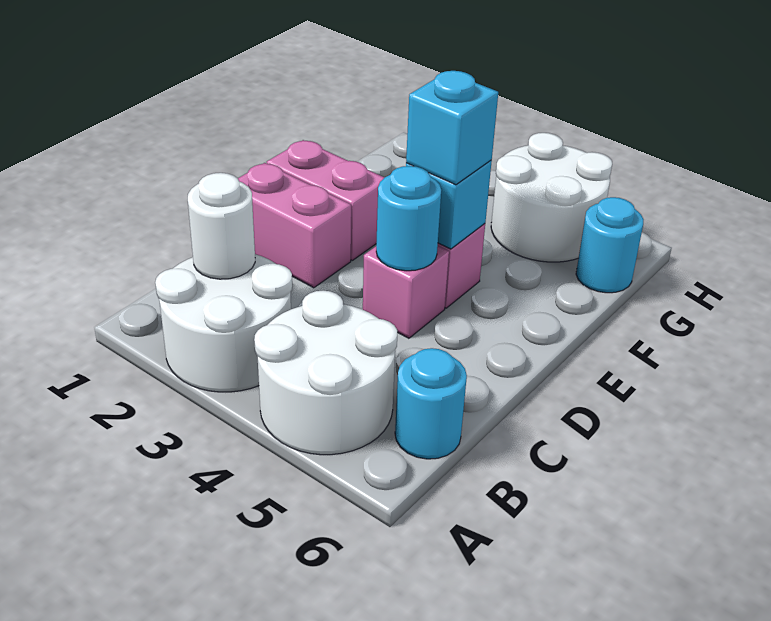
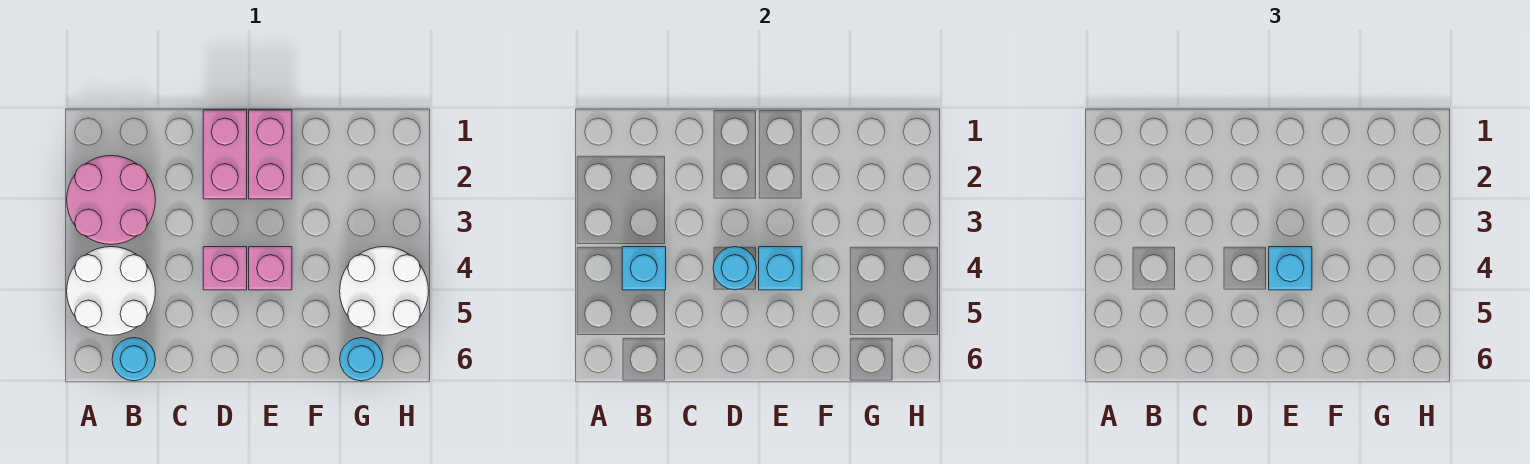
white 2x2 round brick [155,254,292,392] -> pink 2x2 round brick [67,156,155,244]
white 1x1 round brick [188,173,255,279] -> none
none -> cyan 1x1 brick [622,247,666,290]

